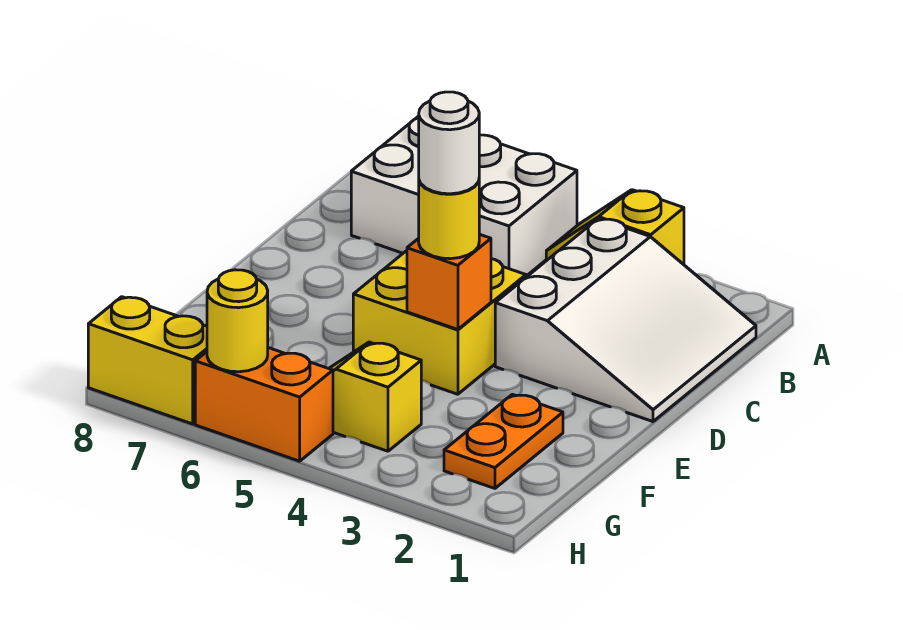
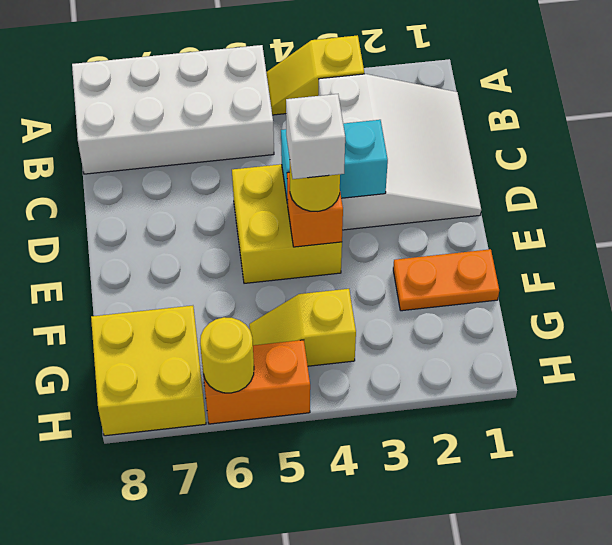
white 2x3 brick [351,116,577,276] -> white 2x4 brick [72,45,274,174]
none -> cyan 1x2 brick [281,120,388,204]
white 1x1 round brick [419,92,479,194] -> white 1x1 brick [286,94,345,179]
orange 1x2 plate [444,394,563,488] -> orange 1x2 plate turned to [393,249,499,311]
yellow 1x2 brick [88,297,207,424] -> yellow 2x2 brick [91,306,206,436]

